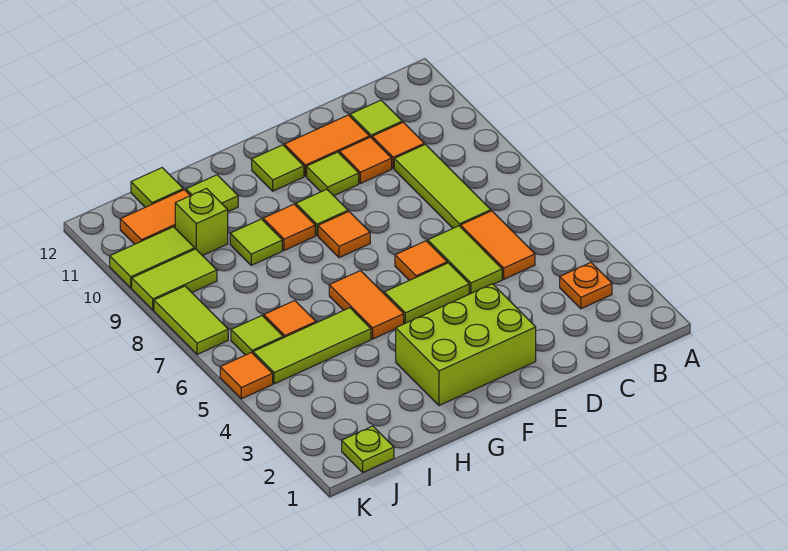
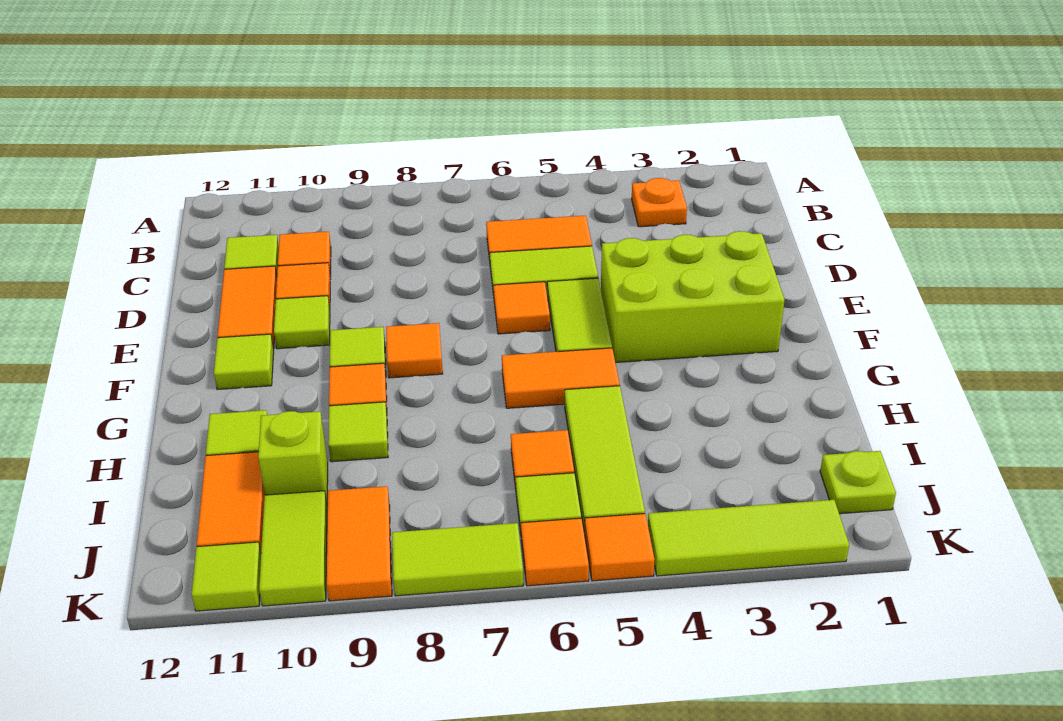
lime 1x3 tile [394,144,491,228] -> lime 1x3 tile moved to [648,500,849,576]
lime 2x3 brick [396,284,536,405] -> lime 2x3 brick turned to [601,231,784,363]
lime 1x1 tile [131,168,183,207] -> lime 1x1 tile moved to [192,542,261,611]
lime 1x2 tile [132,249,217,310] -> orange 1x2 tile [326,486,392,601]
none -> orange 1x1 tile [521,518,589,586]

